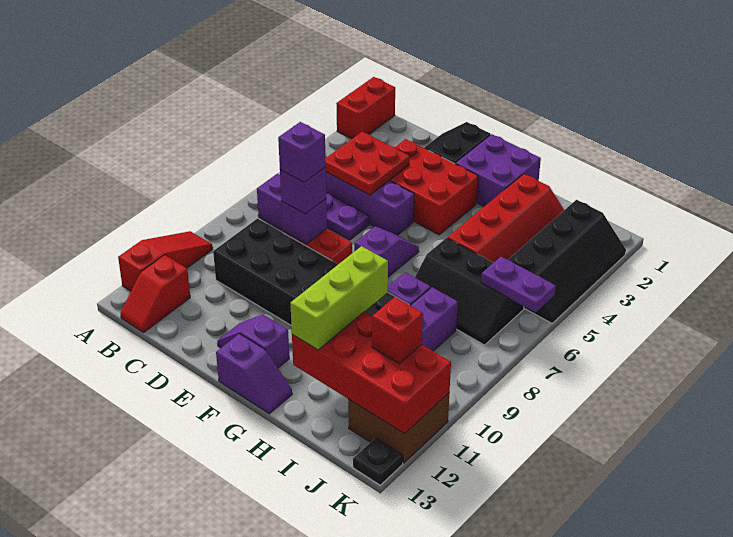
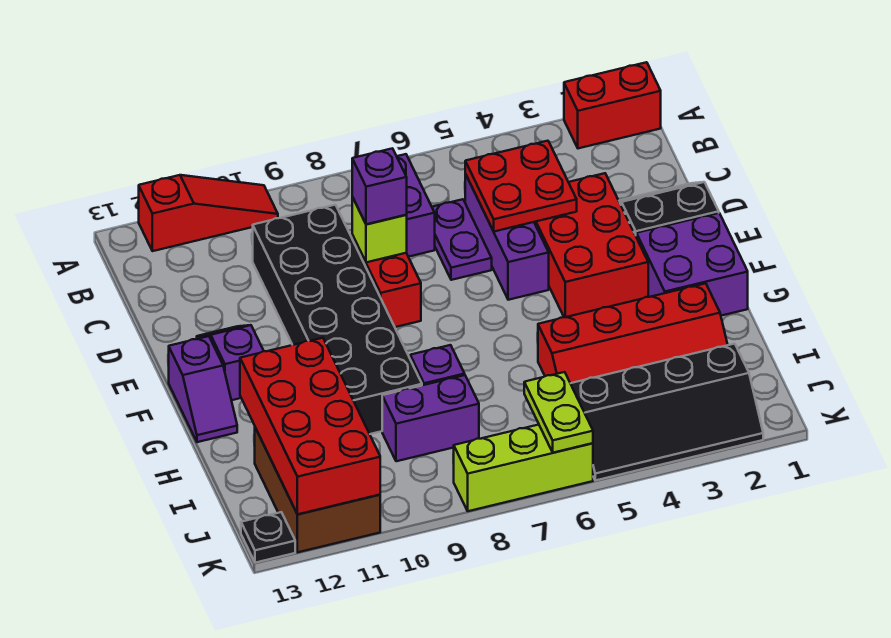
red 1x2 slope [120,255,190,333] -> none
purple 1x1 brick [281,199,327,244] -> lime 1x1 brick [352,197,407,262]
purple 1x1 brick [278,122,326,182] -> none
purple 1x2 slope [354,226,419,277] -> none
black 2x3 slope [415,238,524,345] -> none
lime 1x3 brick [290,246,388,350] -> lime 1x3 brick moved to [453,425,593,511]
purple 1x2 plate [481,257,556,312] -> lime 1x2 plate [524,372,593,453]
brown 2x2 brick [348,393,449,463] -> brown 2x3 brick [255,428,380,552]
red 1x1 brick [372,297,423,364] -> none

